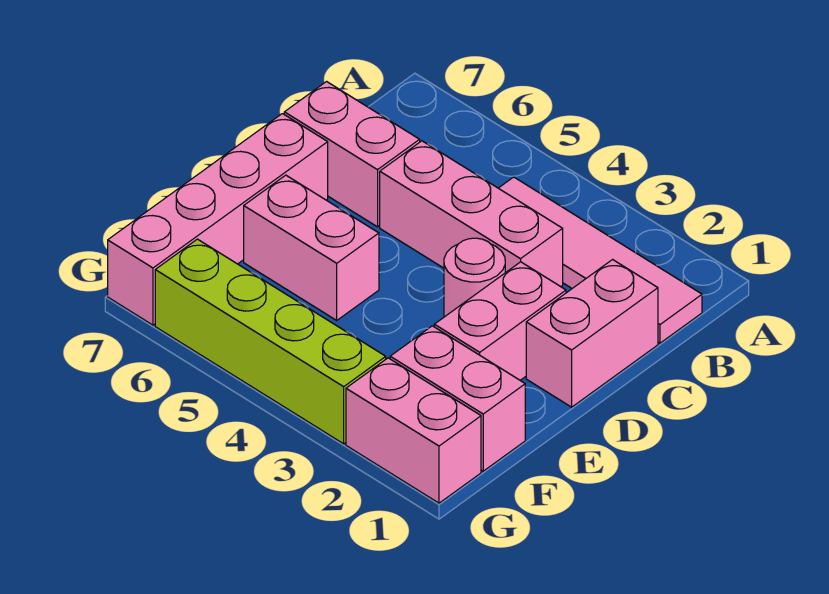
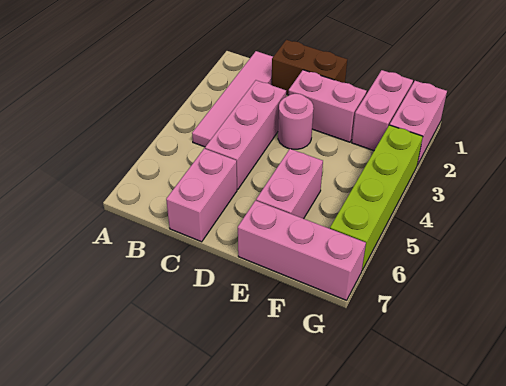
pink 1x2 brick [526,260,658,407] -> brown 1x2 brick [272,40,347,95]
pink 1x4 brick [108,114,328,325] -> pink 1x3 brick [238,200,366,300]

